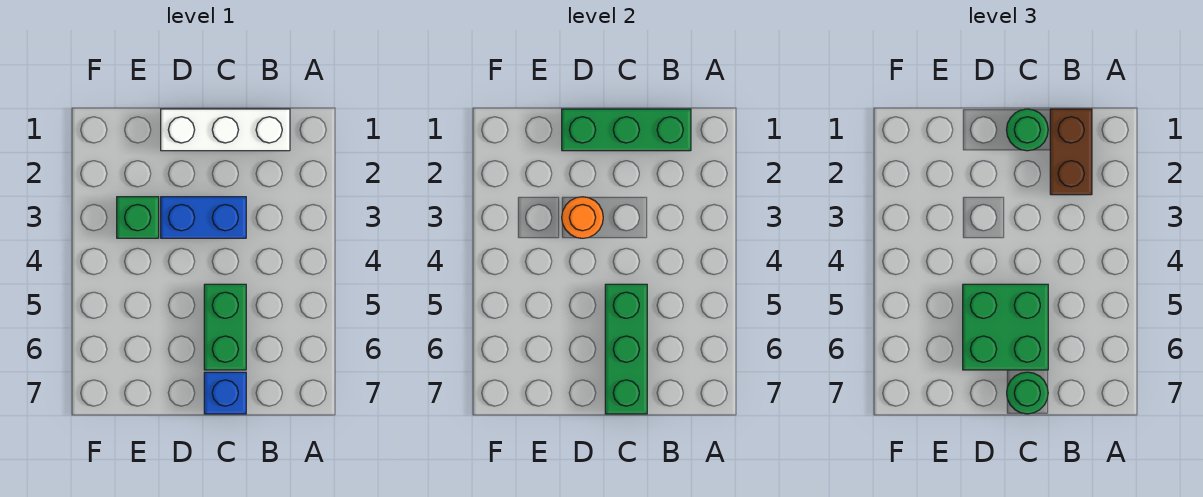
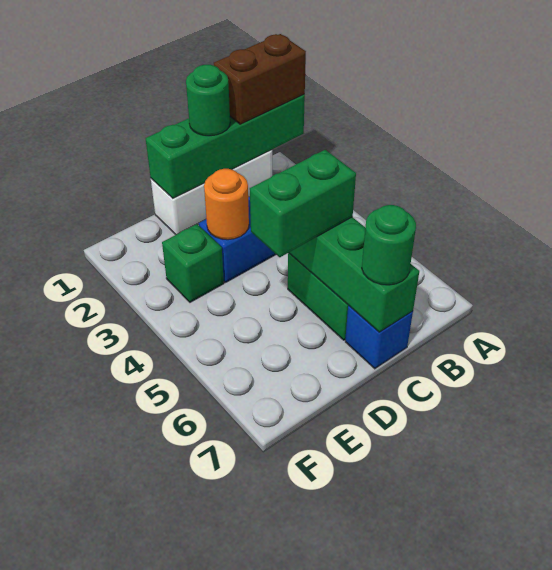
green 1x3 brick [562,109,691,151] -> green 1x4 brick [145,94,305,198]
brown 1x2 brick [1050,109,1092,195] -> brown 1x2 brick turned to [214,34,306,124]
green 2x2 brick [963,284,1048,370] -> green 1x2 brick [250,150,356,257]

